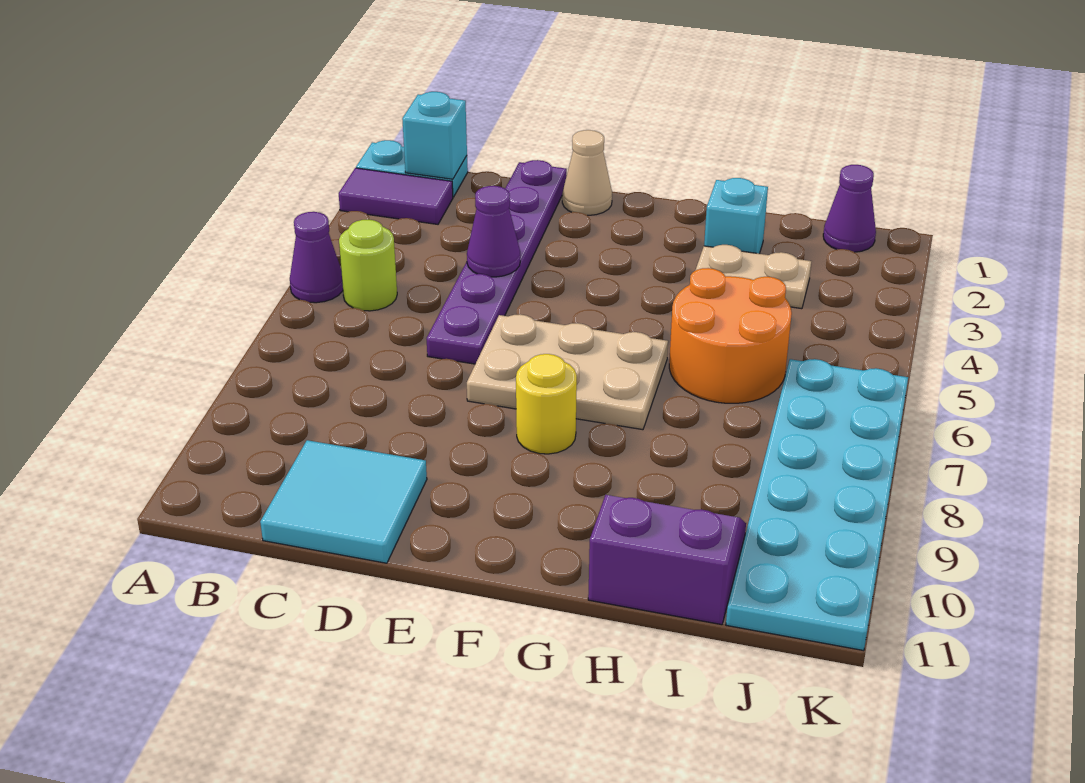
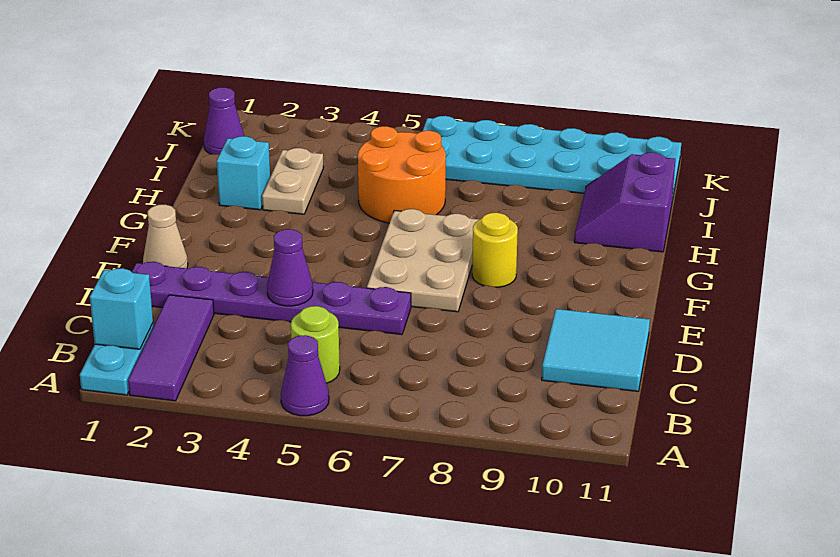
purple 1x2 tile [339,168,453,224] -> purple 1x3 tile [128,295,214,401]

